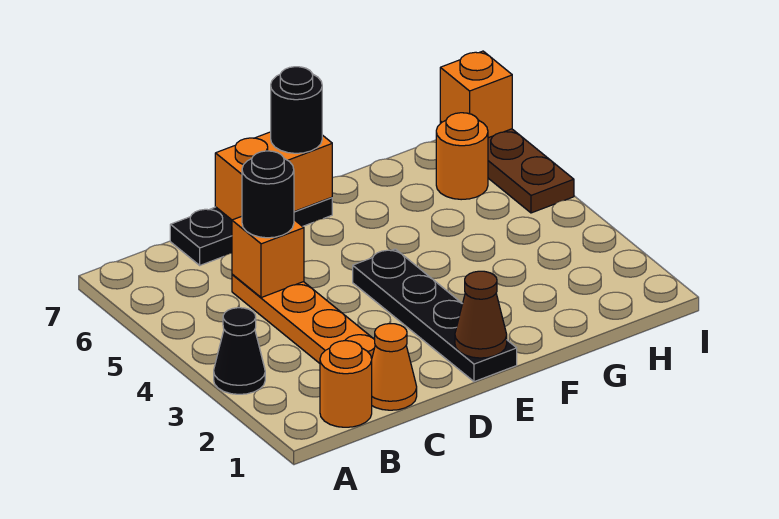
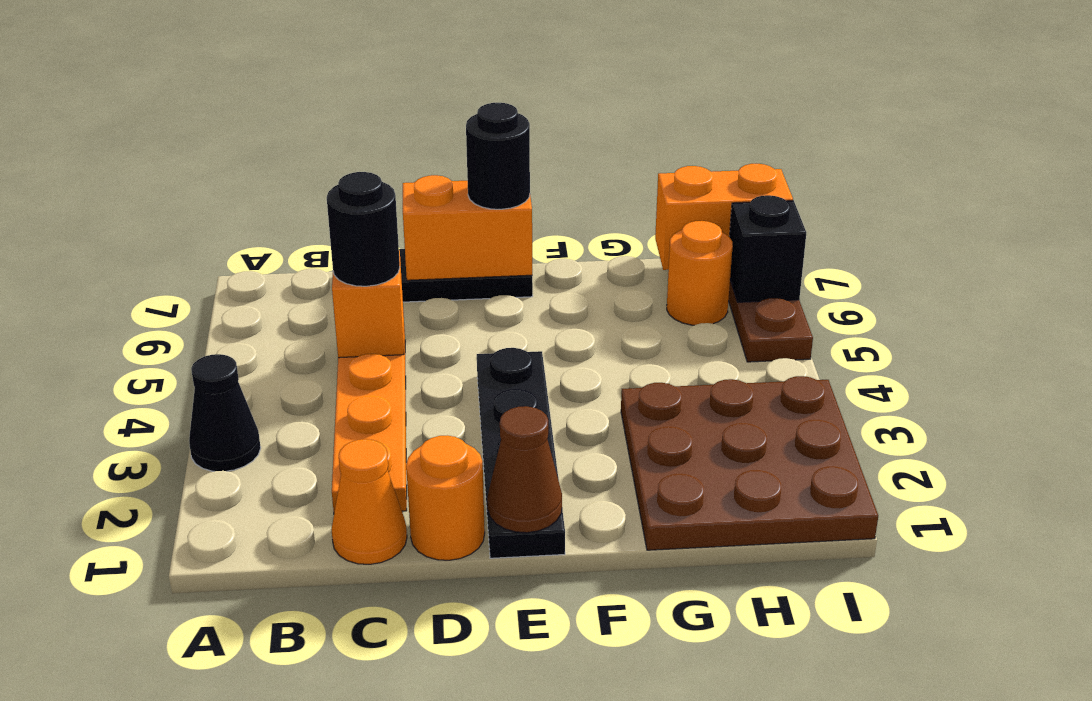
orange 1x1 round brick [320,341,372,427] -> orange 1x1 round brick moved to [406,435,485,560]
none -> brown 3x3 plate [621,376,878,550]
none -> black 1x1 brick [729,195,806,302]
orange 1x1 brick [440,51,512,138] -> orange 1x2 brick [655,164,793,270]

